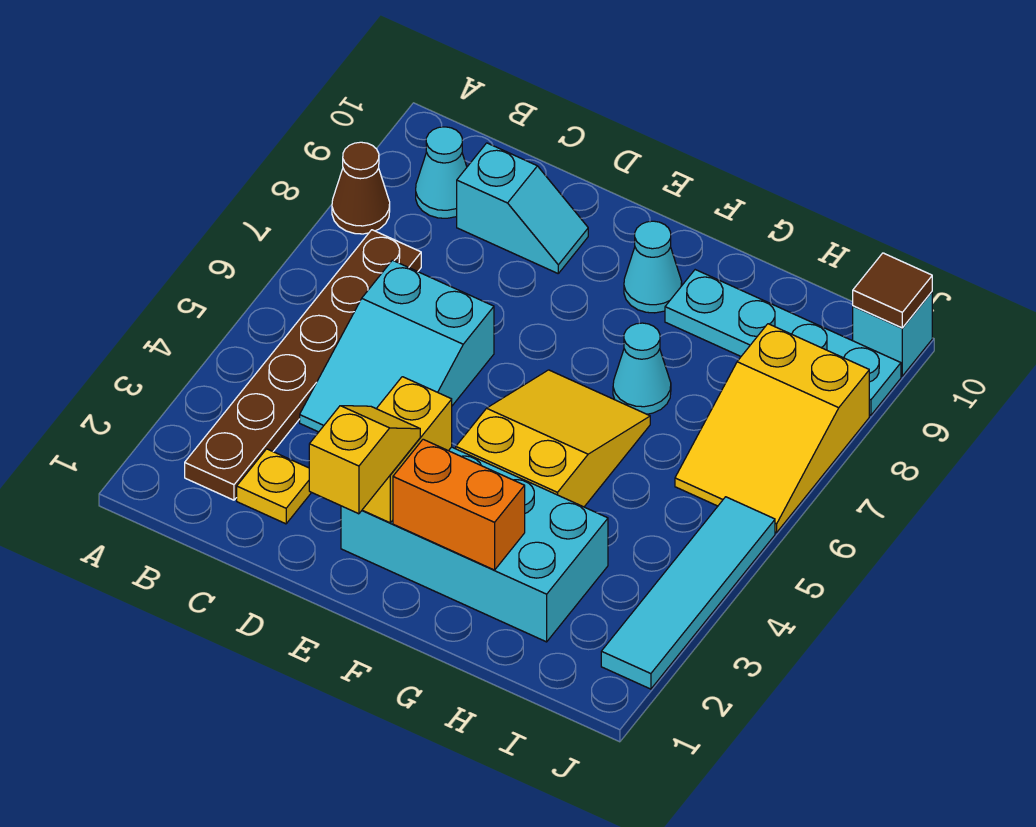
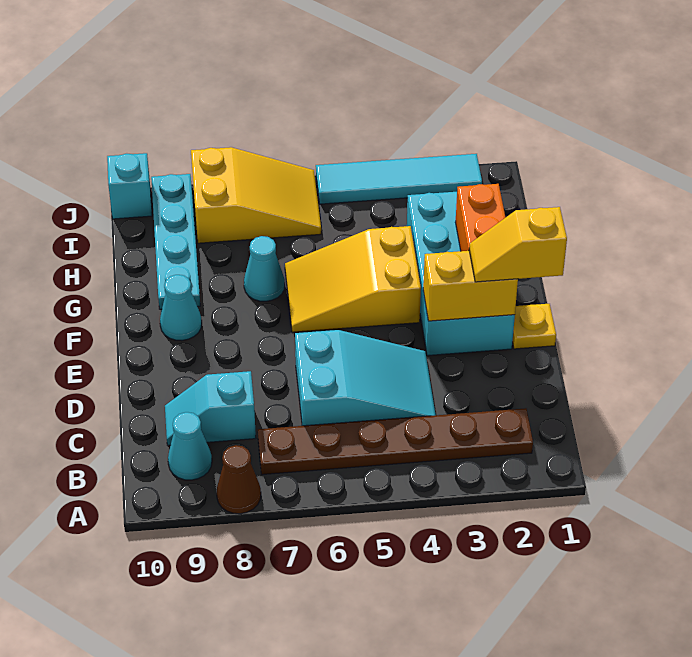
yellow 1x1 plate [237,449,311,524] -> yellow 1x1 plate moved to [512,304,556,349]
cyan 1x2 slope [457,143,588,273] -> cyan 1x2 slope turned to [165,371,256,445]
brown 1x1 tile [853,253,932,328] -> none

